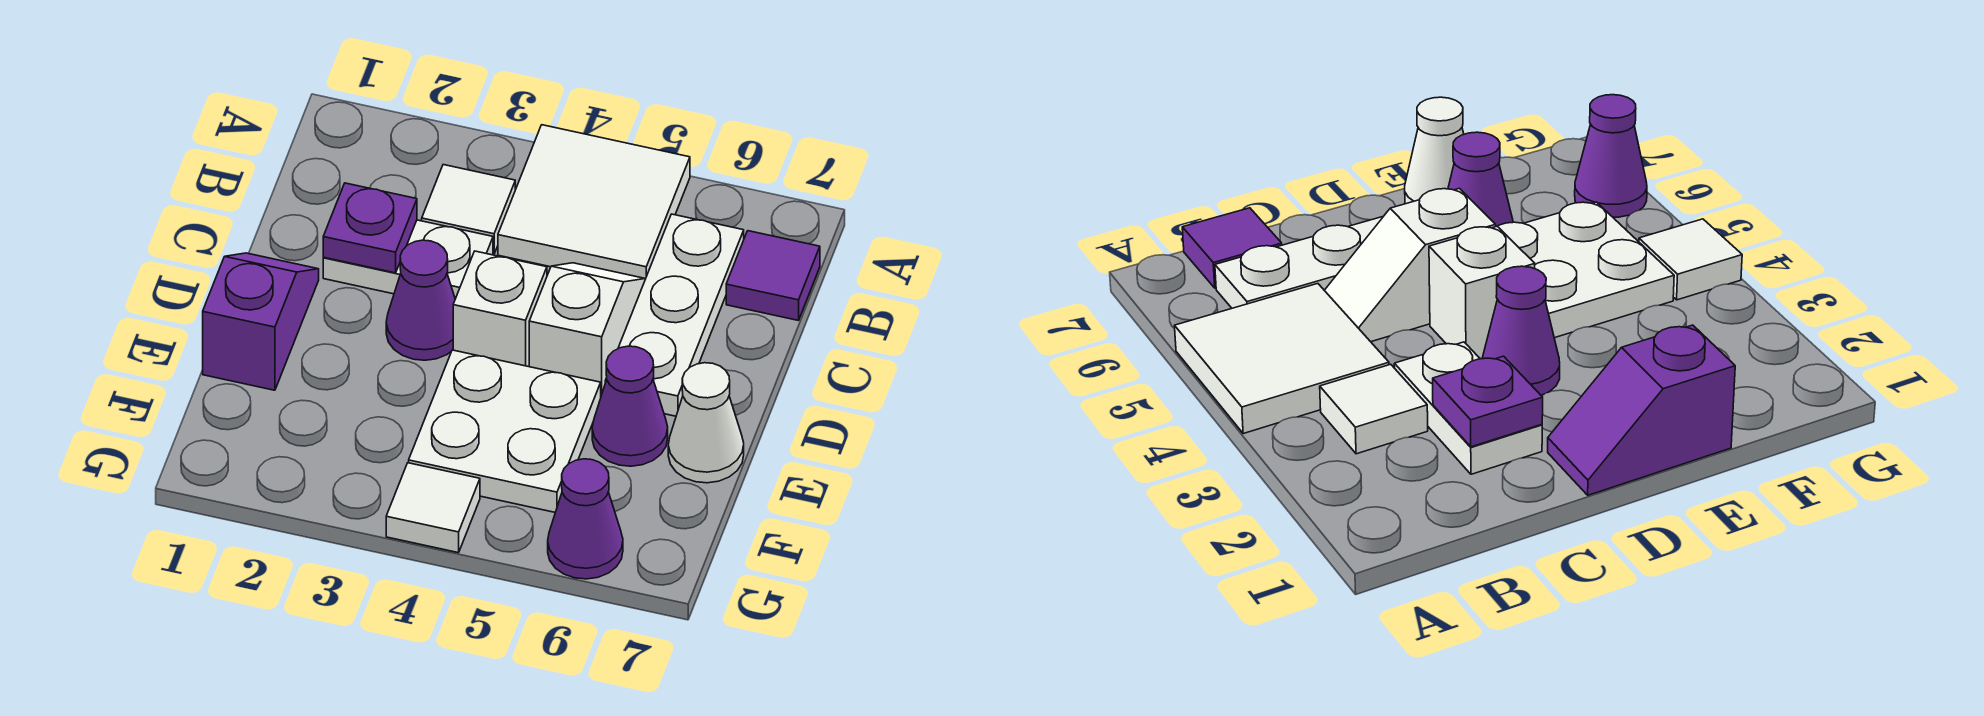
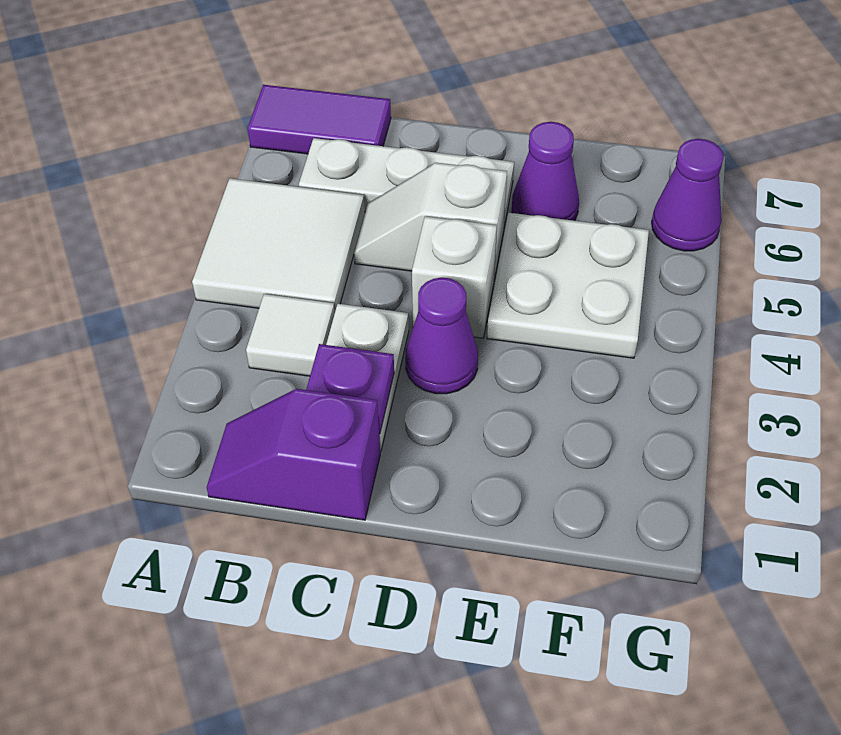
purple 1x1 tile [726,231,820,320] -> purple 1x2 tile [248,85,391,154]
purple 1x2 slope [203,253,319,390] -> purple 1x2 slope moved to [207,389,380,520]
white 1x1 cone [668,363,744,483] -> none
white 1x1 tile [386,463,480,553] -> none

